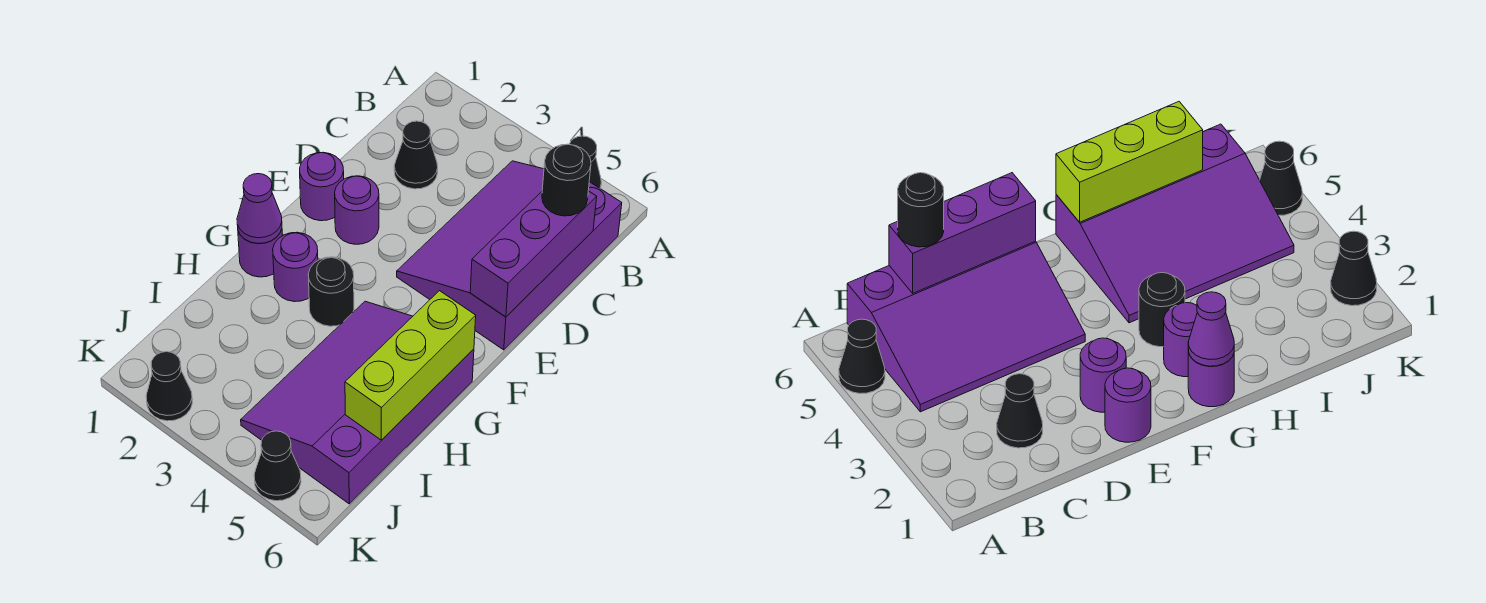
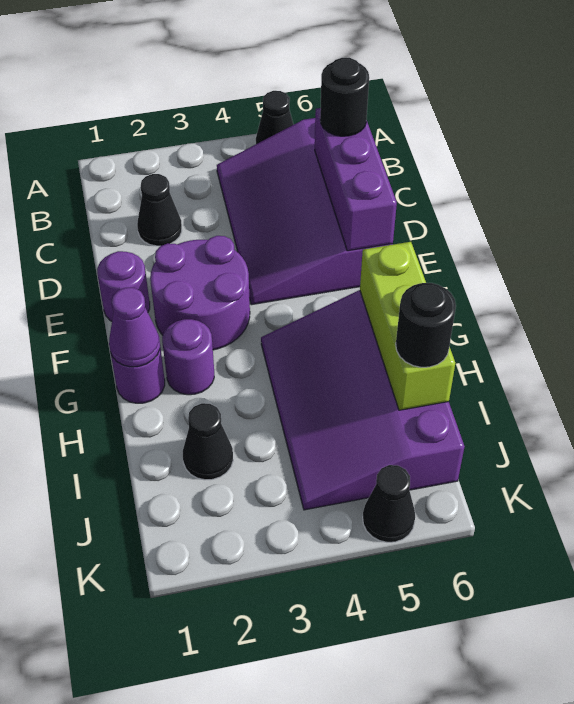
purple 1x1 round brick [335,176,379,244] -> purple 2x2 round brick [150,236,250,350]
black 1x1 round brick [308,257,354,326] -> black 1x1 round brick moved to [396,283,456,367]
black 1x1 cone [146,352,192,421] -> black 1x1 cone moved to [183,403,233,480]

